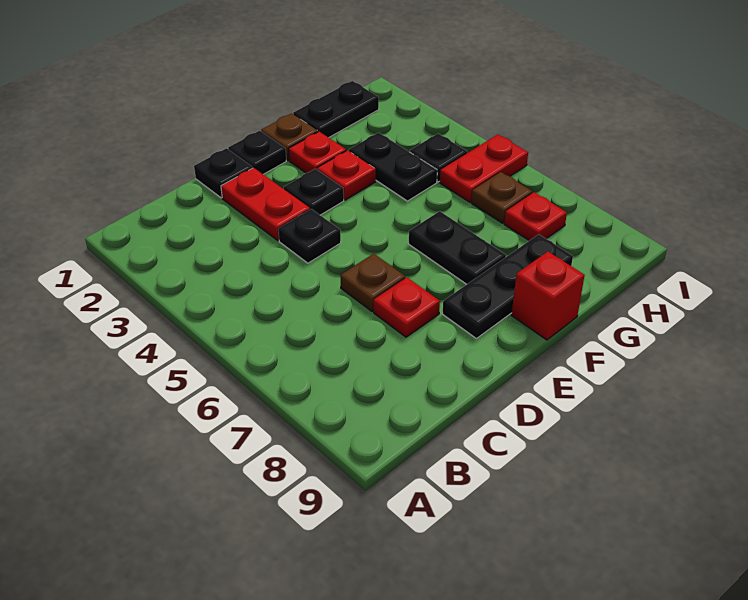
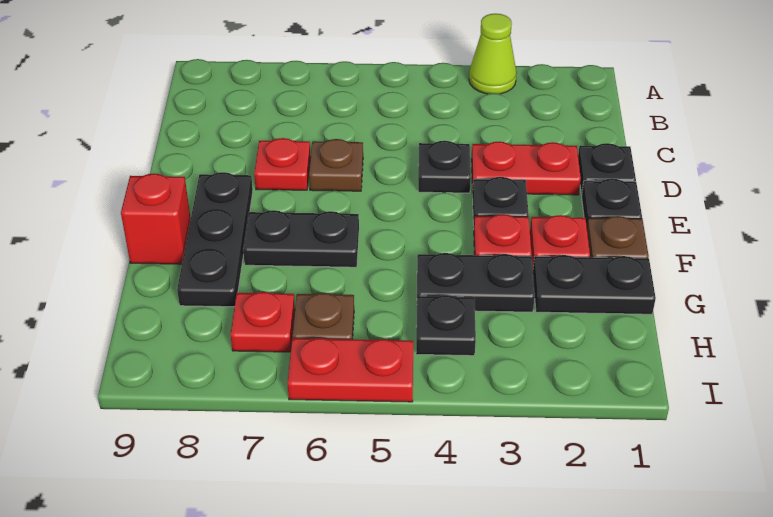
none -> lime 1x1 cone [469,14,517,94]
black 1x2 plate [293,81,379,138] -> black 1x2 plate turned to [533,255,656,314]
red 1x2 plate [440,135,528,202] -> red 1x2 plate turned to [287,338,413,402]

